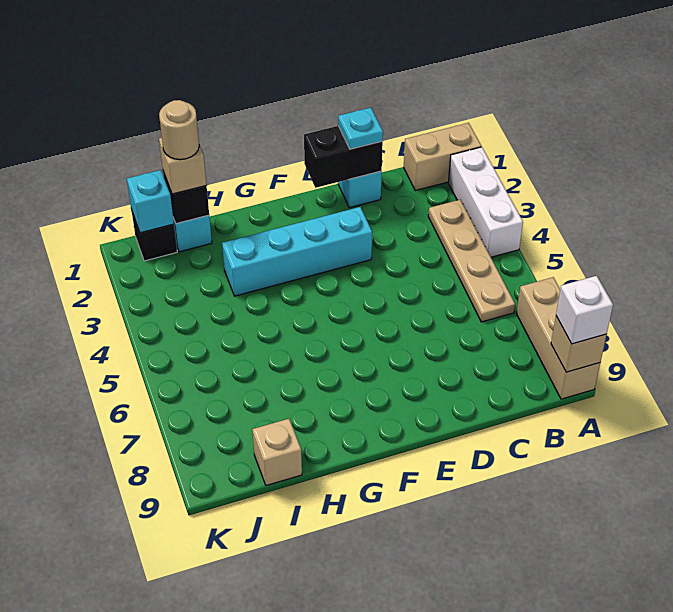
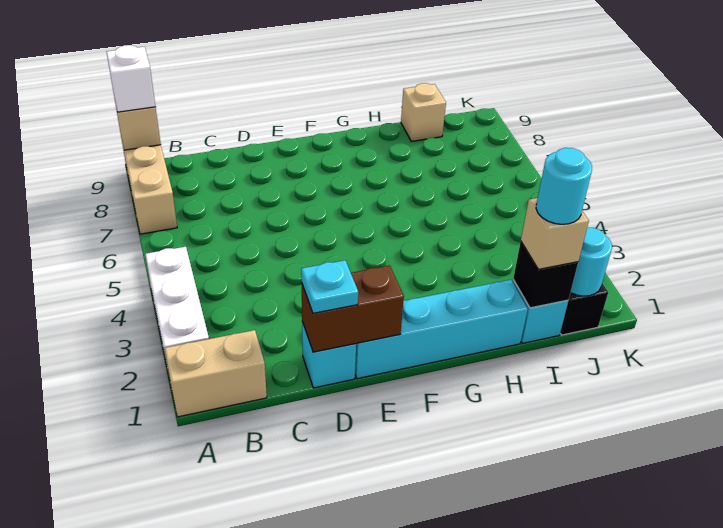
tan 1x4 plate [428,200,515,322] -> none
black 1x2 brick [304,126,383,188] -> brown 1x2 brick [302,265,404,352]
cyan 1x4 brick [222,207,372,296] -> cyan 1x4 brick moved to [355,280,528,379]
tan 1x1 round brick [159,100,199,160] -> cyan 1x1 round brick [536,148,592,224]
cyan 1x1 brick [127,170,174,233] -> cyan 1x1 round brick [571,228,612,296]

